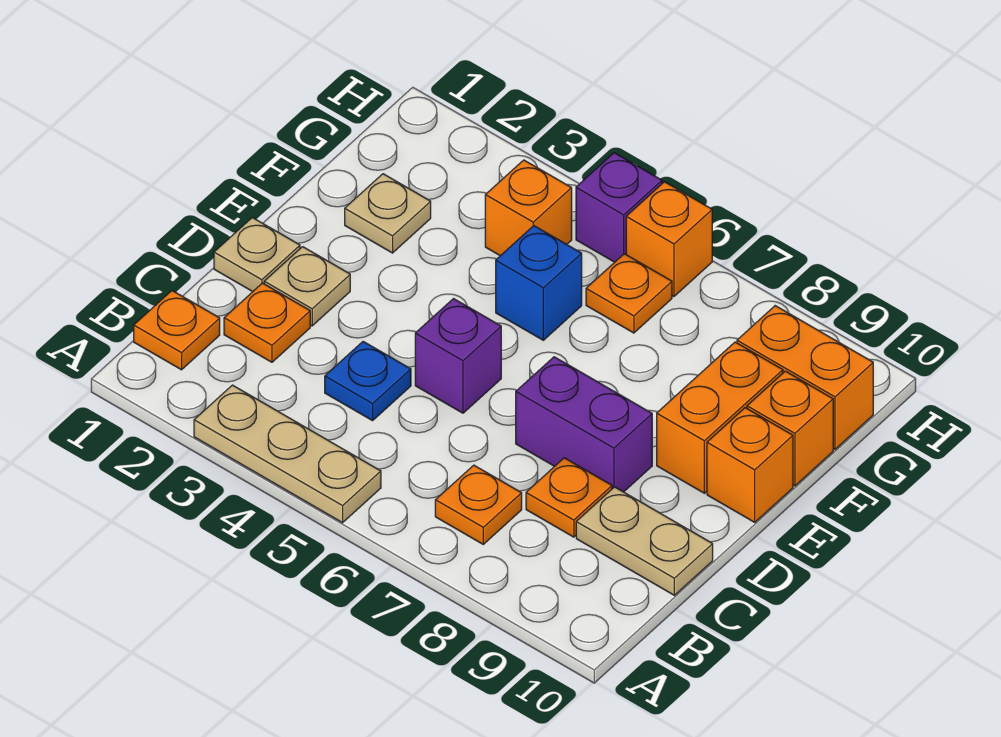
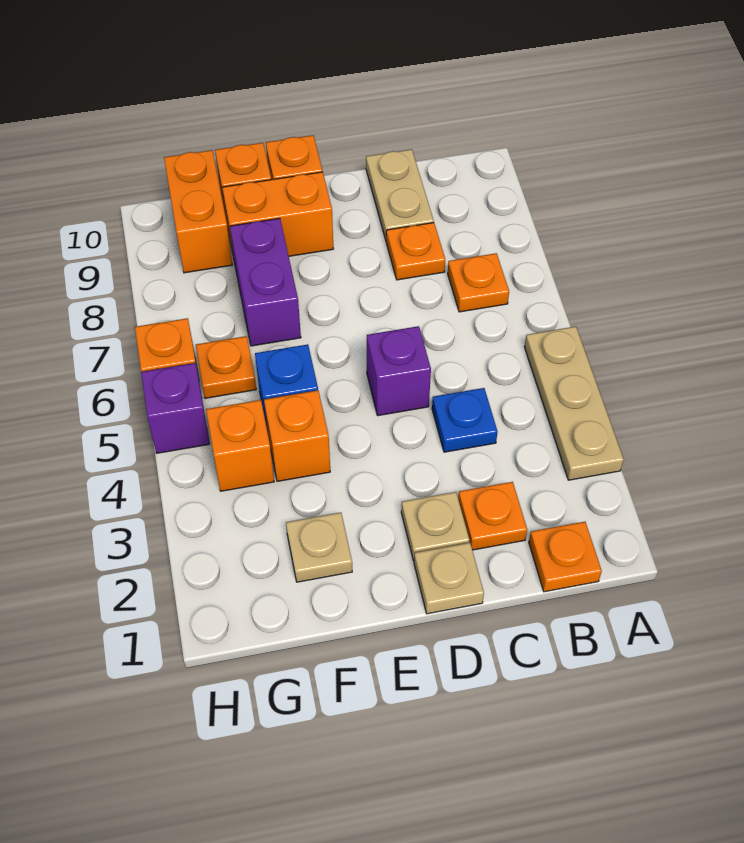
purple 1x2 brick [516,357,652,492] -> purple 1x2 brick moved to [230,218,301,346]
none -> orange 1x1 brick [264,390,330,481]

